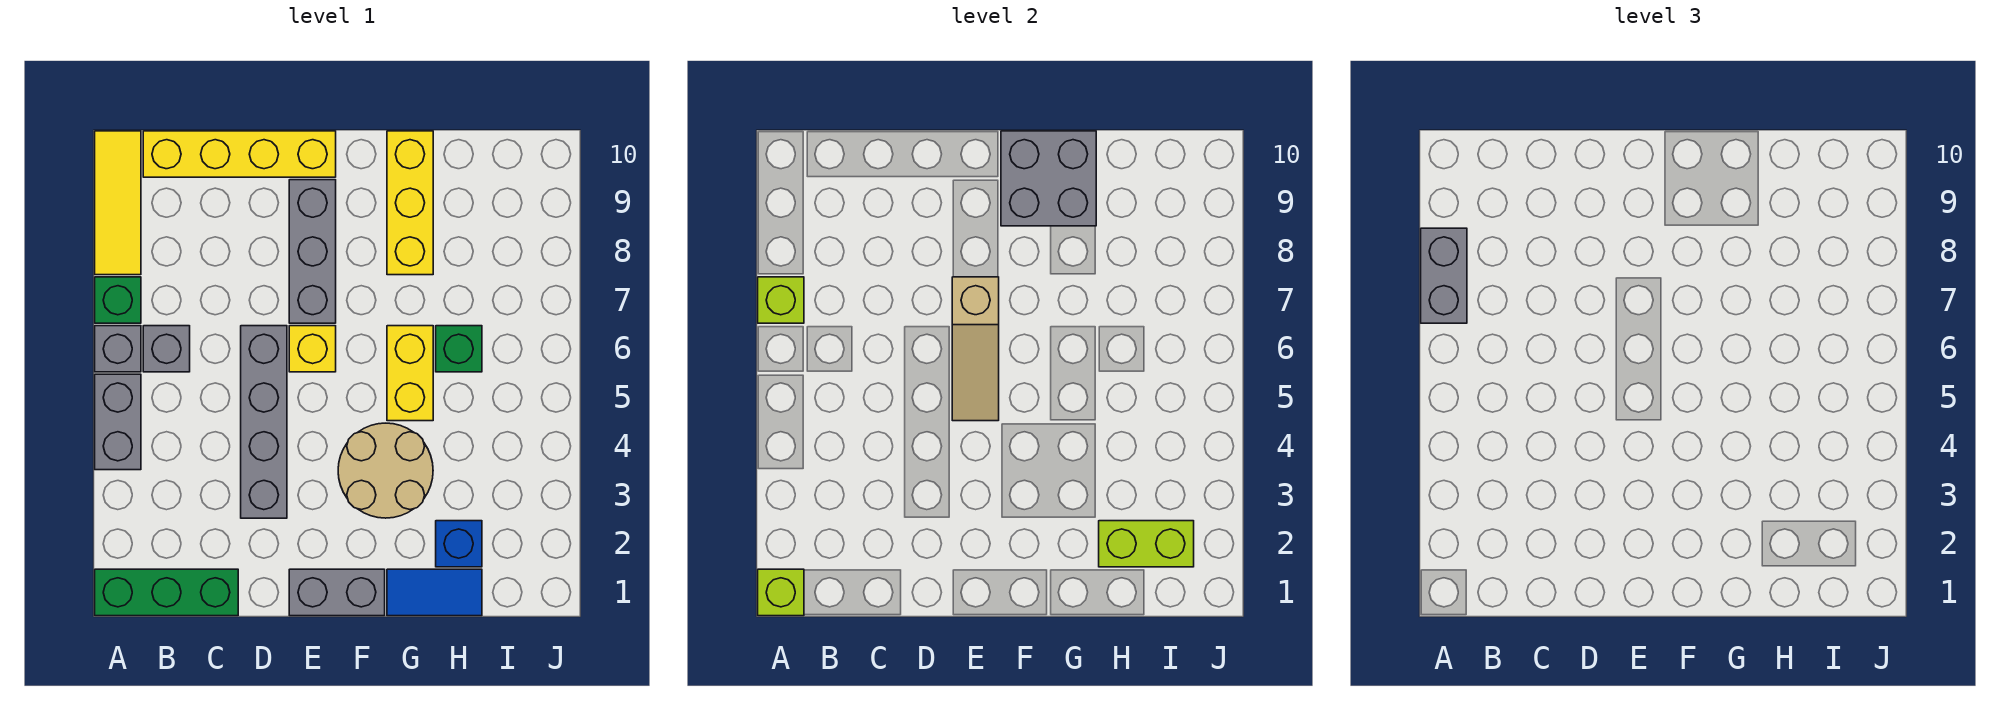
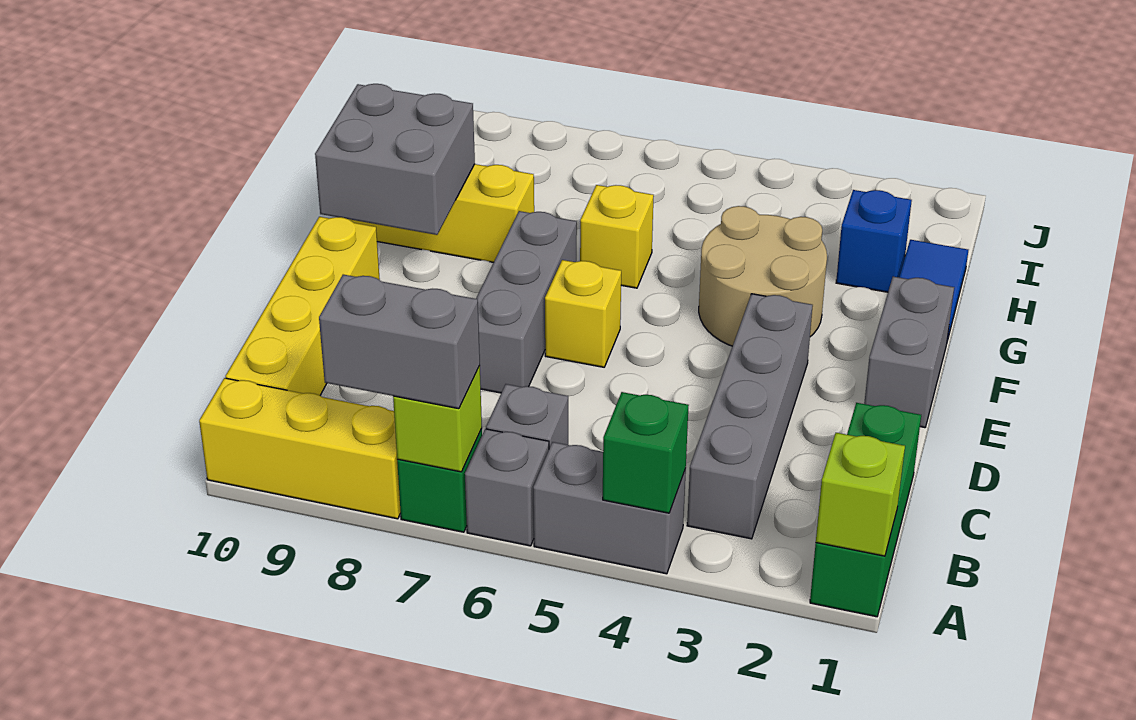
yellow 1x3 tile [95,131,141,275] -> yellow 1x3 brick [199,378,401,519]
grey 1x4 brick [241,326,287,518] -> grey 1x4 brick turned to [687,294,813,539]
tan 1x3 slope [952,277,999,421] -> none
grey 1x3 brick [289,180,336,323] -> grey 1x3 brick turned to [476,211,577,393]
yellow 1x2 brick [387,326,433,421] -> yellow 1x1 brick [580,185,654,288]
lime 1x2 brick [1099,521,1194,567] -> none
green 1x1 brick [436,326,482,372] -> green 1x1 brick moved to [603,392,689,513]

